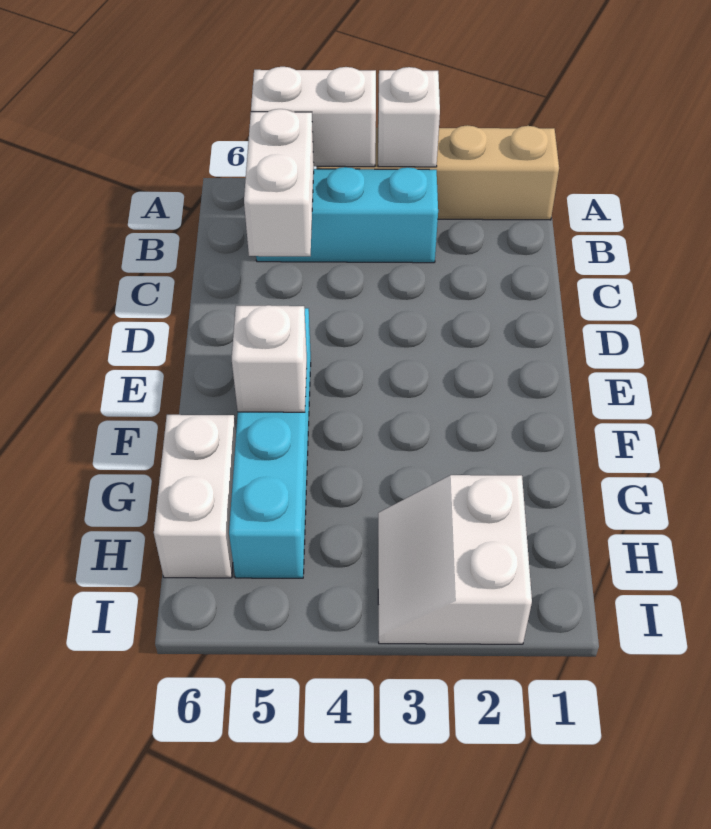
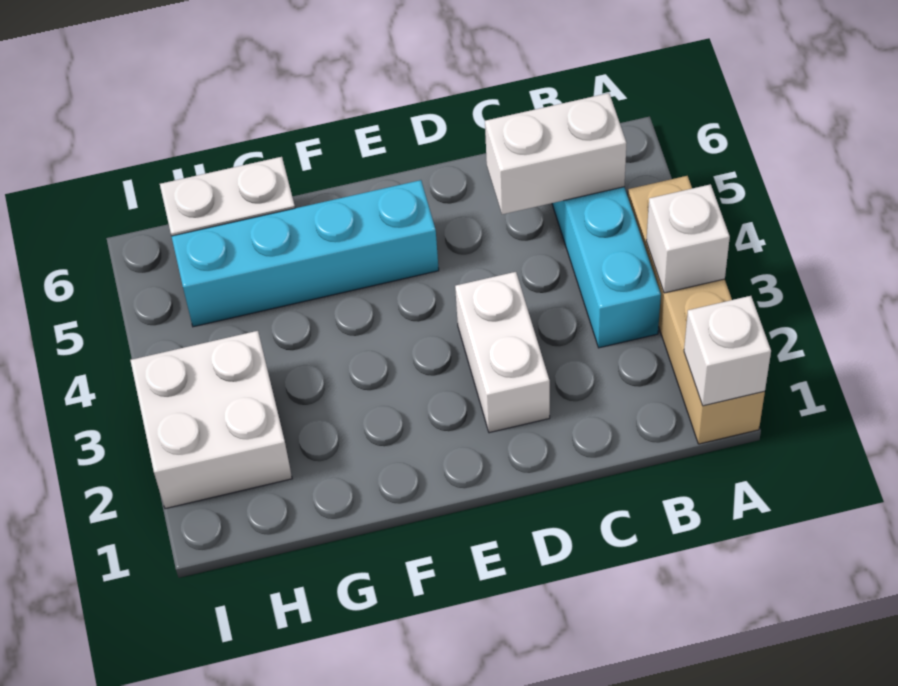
white 1x2 brick [251,67,376,167] -> white 1x2 brick moved to [455,272,550,433]
white 1x1 brick [232,305,307,412] -> white 1x1 brick moved to [684,296,771,406]
white 2x2 slope [378,475,532,644] -> white 2x2 brick [130,331,292,509]

